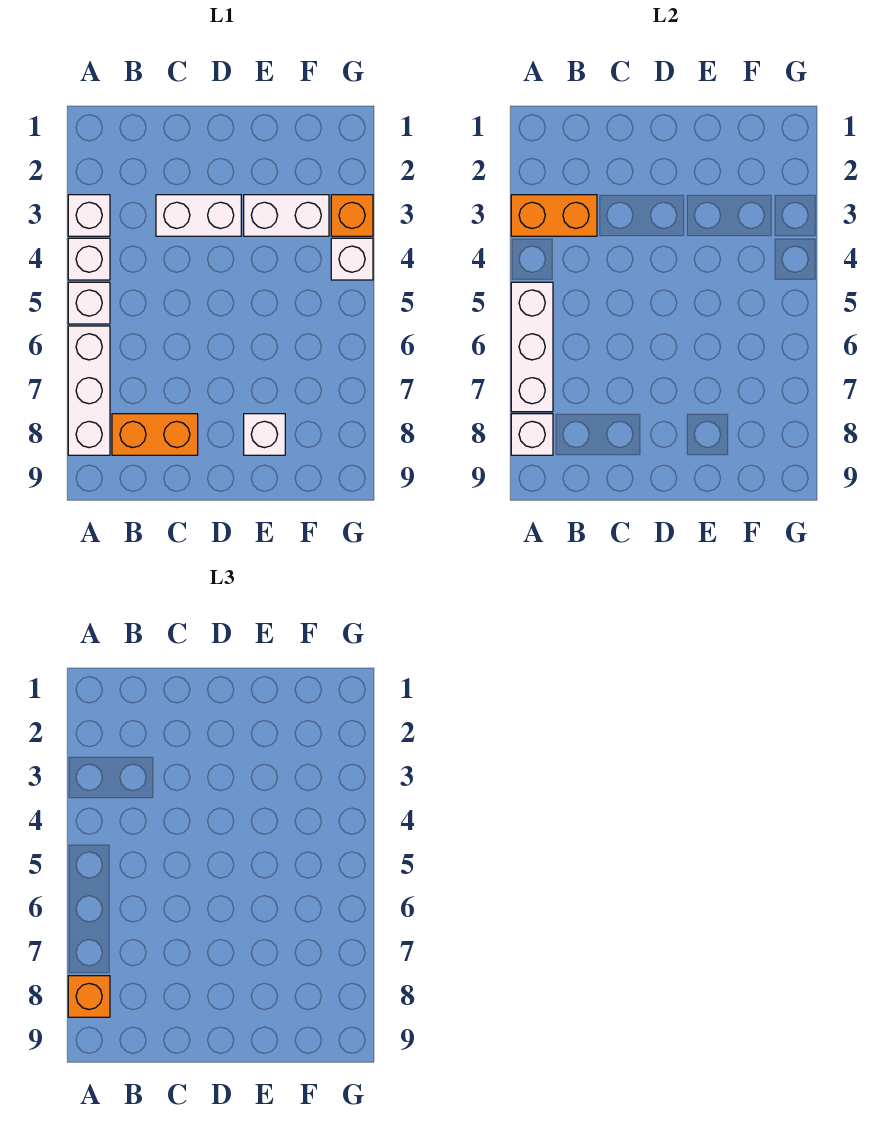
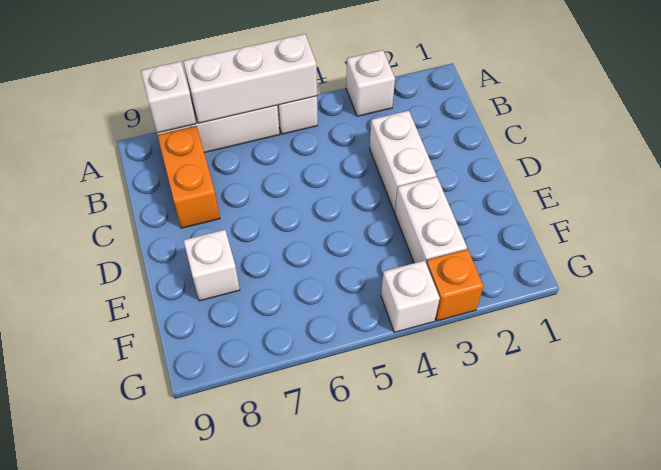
orange 1x2 brick [511,195,597,236] -> none
white 1x1 brick [68,238,110,280] -> none
orange 1x1 brick [68,976,110,1017] -> none

